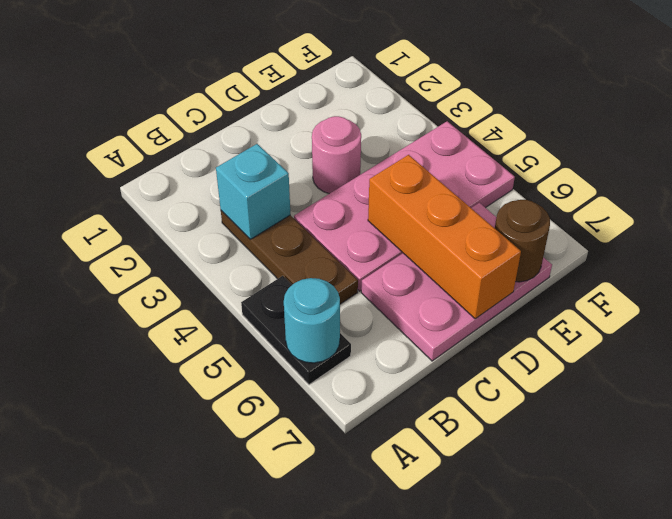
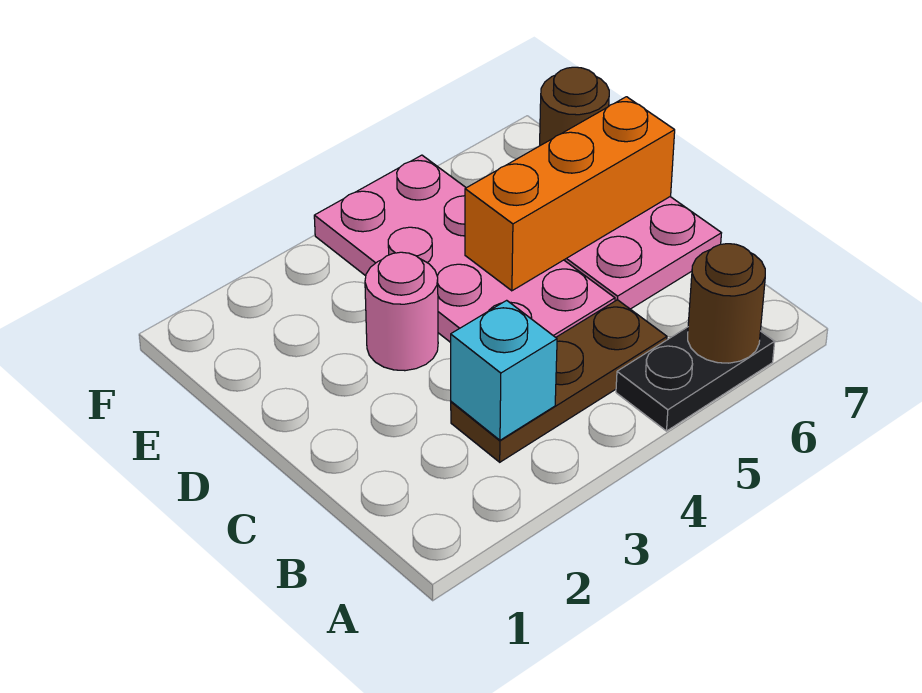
cyan 1x1 round brick [284,278,340,363] -> brown 1x1 round brick [688,244,765,363]

